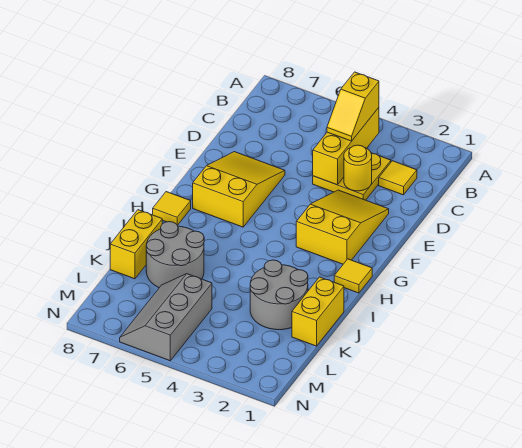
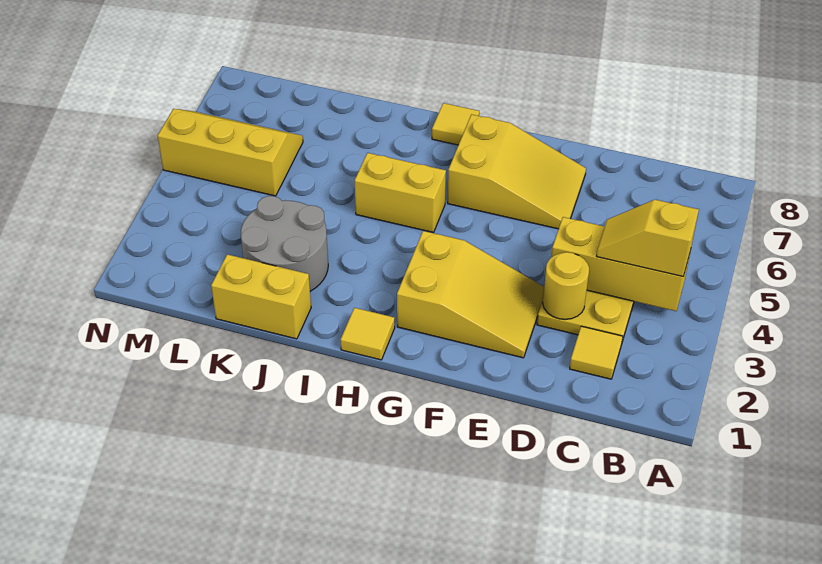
grey 2x2 round brick [146,222,204,288] -> none
yellow 1x2 brick [110,210,162,279] -> yellow 1x2 brick moved to [355,153,446,233]
grey 2x3 slope [120,274,212,361] -> yellow 2x3 slope [158,109,303,196]

